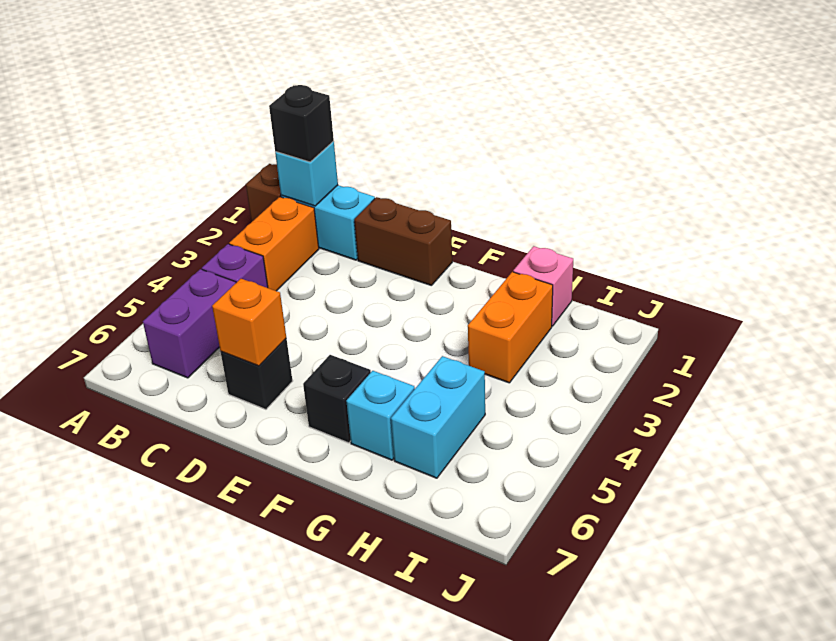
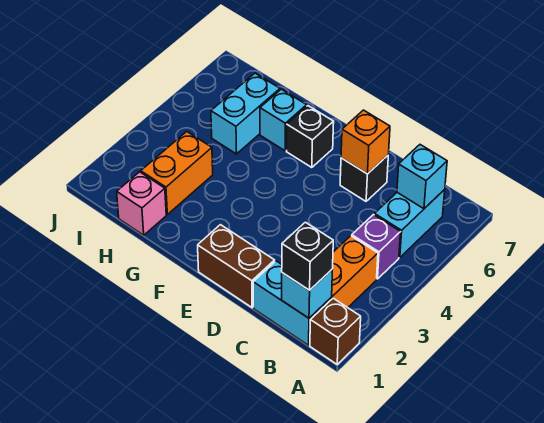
purple 1x2 brick [143,269,236,378] -> cyan 1x2 brick [374,190,445,258]
none -> cyan 1x1 brick [397,145,447,209]

